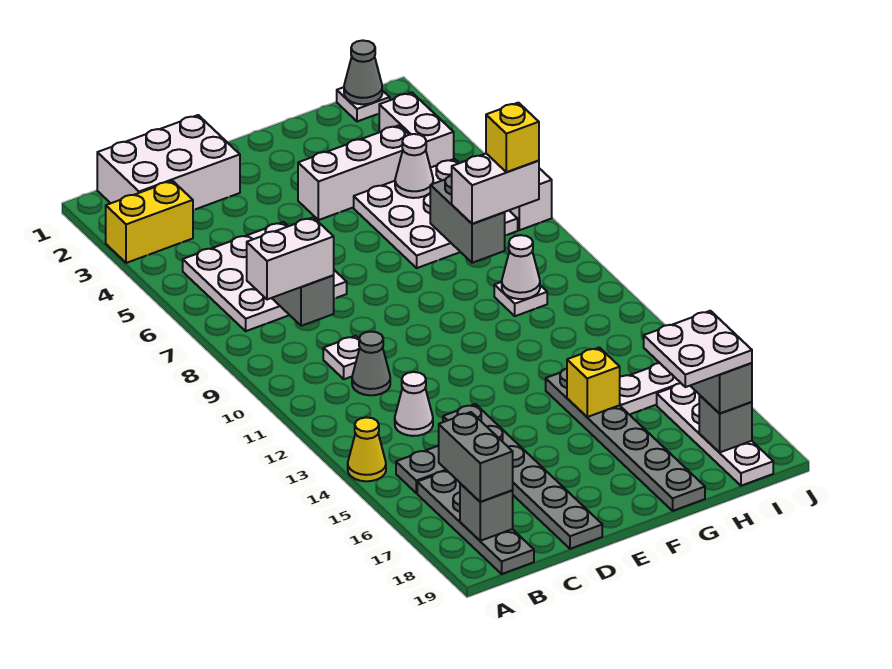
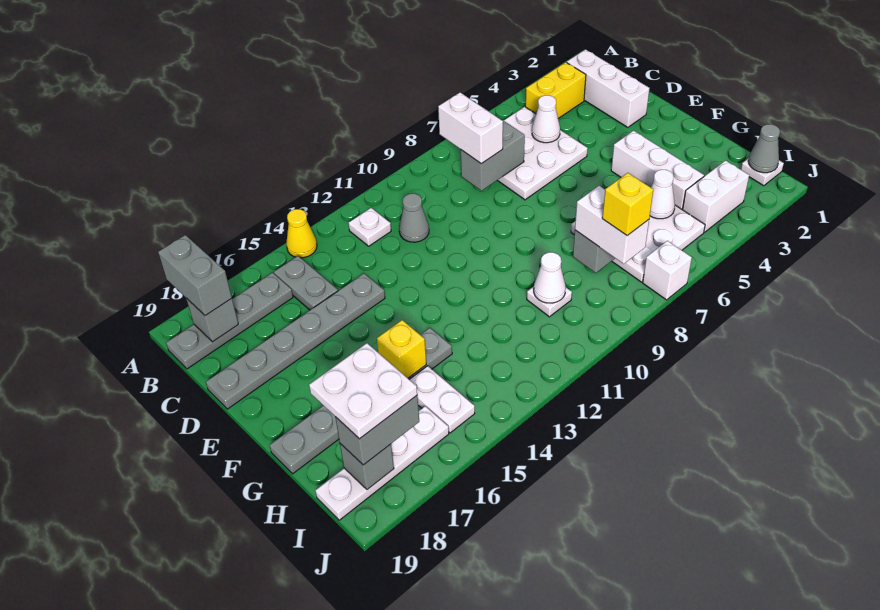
yellow 1x2 brick [106,181,193,263] -> yellow 1x2 brick turned to [526,62,586,118]
white 2x3 brick [97,115,240,210] -> white 1x3 brick [567,50,650,127]
grey 1x2 brick [439,412,513,502] -> grey 1x2 brick turned to [158,235,232,316]
white 1x1 plate [323,336,360,379] -> white 1x1 plate moved to [348,208,391,246]
white 1x1 cone [395,372,433,436] -> white 1x1 cone moved to [532,95,560,143]

